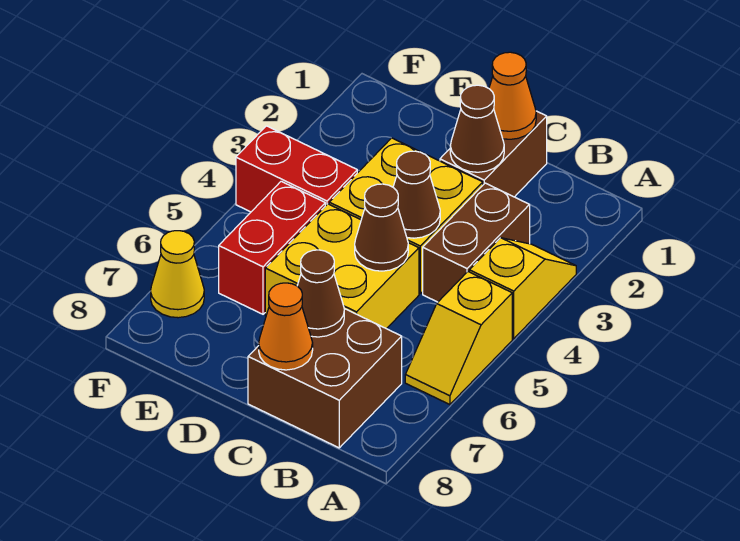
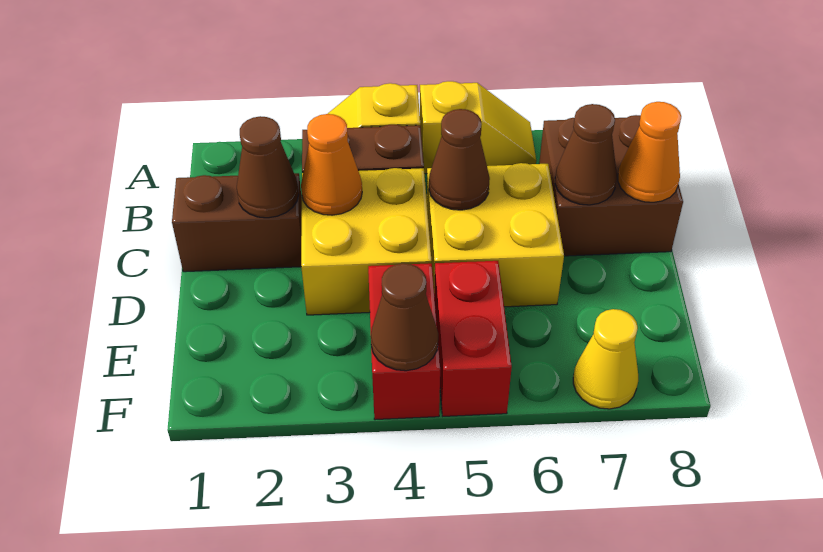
orange 1x1 cone [489,52,536,139] -> orange 1x1 cone moved to [301,114,362,215]
brown 1x1 cone [393,151,440,238] -> brown 1x1 cone moved to [371,263,438,371]
red 1x2 brick [219,181,325,314] -> red 1x2 brick turned to [434,261,512,416]

